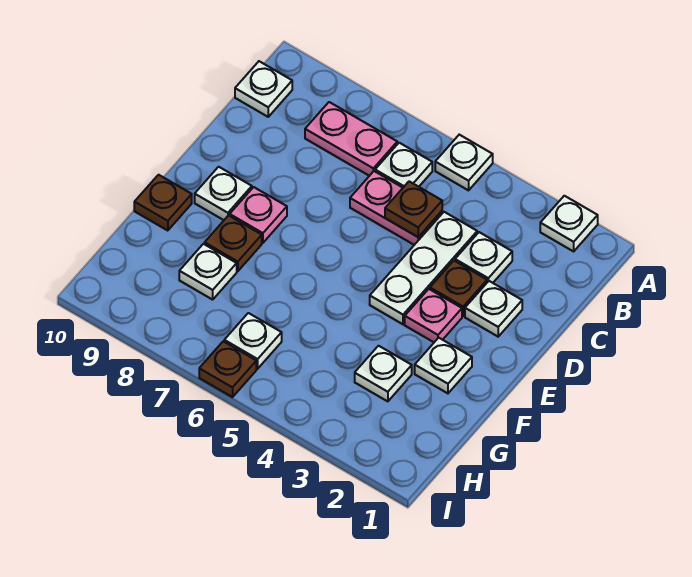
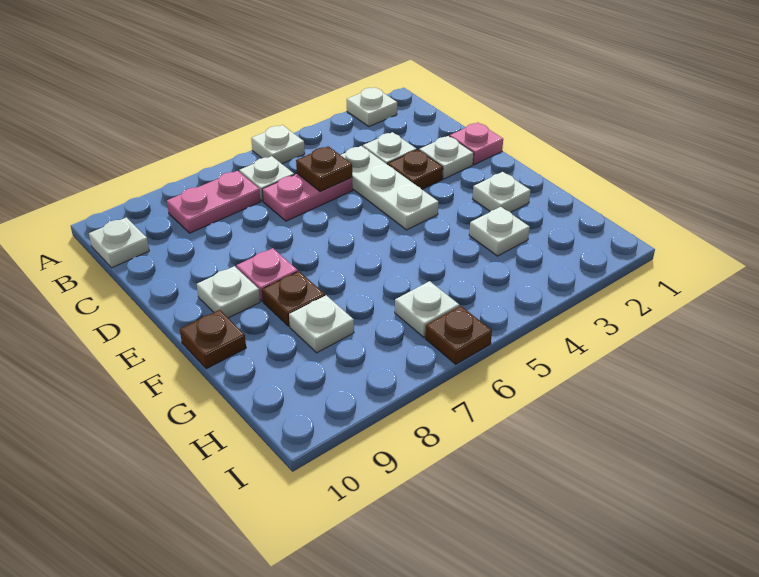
pink 1x1 plate [405,289,462,342] -> pink 1x1 plate moved to [450,123,503,165]

